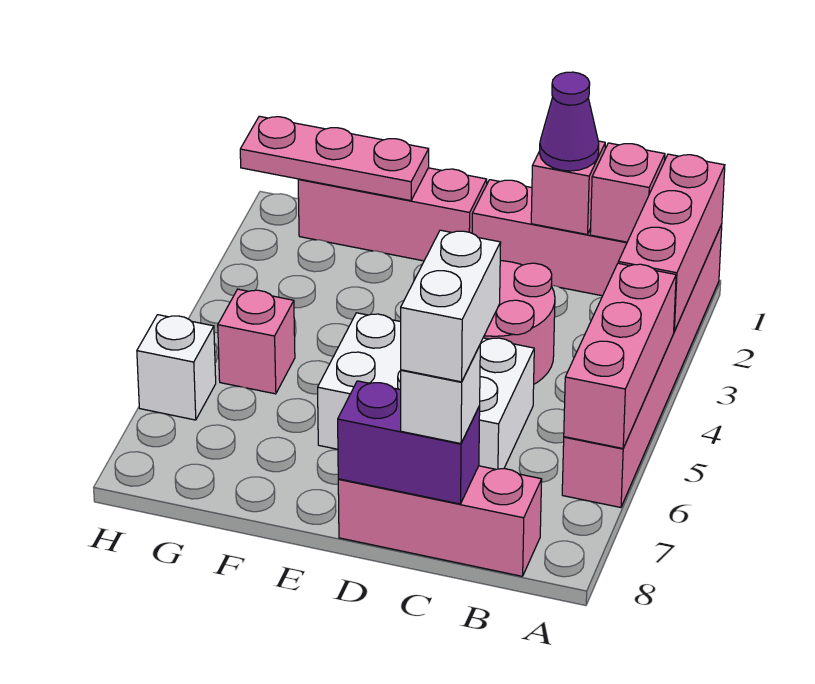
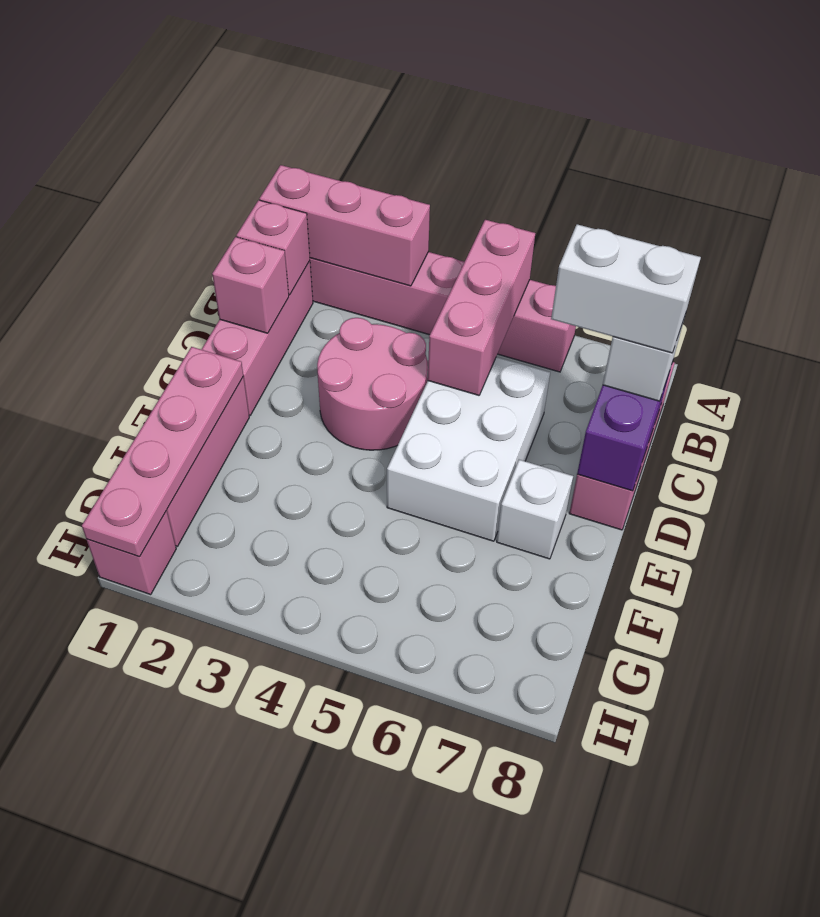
pink 1x3 brick [564,263,676,448] -> pink 1x3 brick turned to [428,220,535,395]
purple 1x1 cone [540,72,599,171] -> none
pink 1x3 plate [240,116,429,201] -> pink 1x4 plate [82,347,243,557]
pink 1x1 brick [218,289,295,394] -> pink 1x1 brick moved to [87,511,176,594]
white 1x1 brick [137,315,216,420] -> white 1x1 brick moved to [497,460,573,559]

